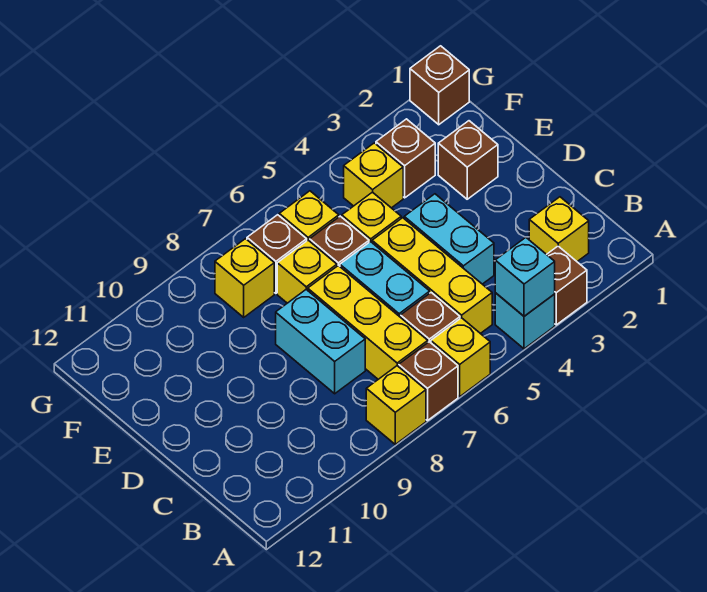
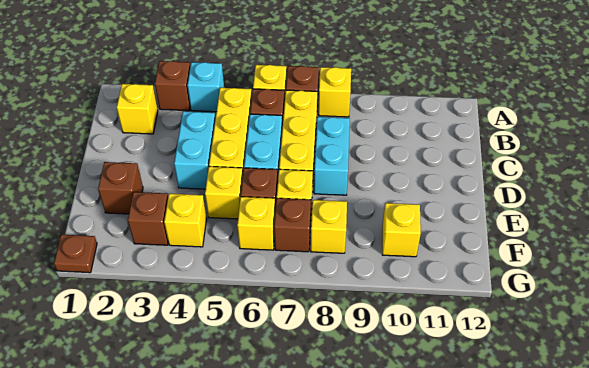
cyan 1x1 brick [495,238,555,316] -> none
none -> yellow 1x1 brick [382,203,421,257]
brown 1x1 brick [410,46,469,125] -> brown 1x1 plate [54,235,97,273]

